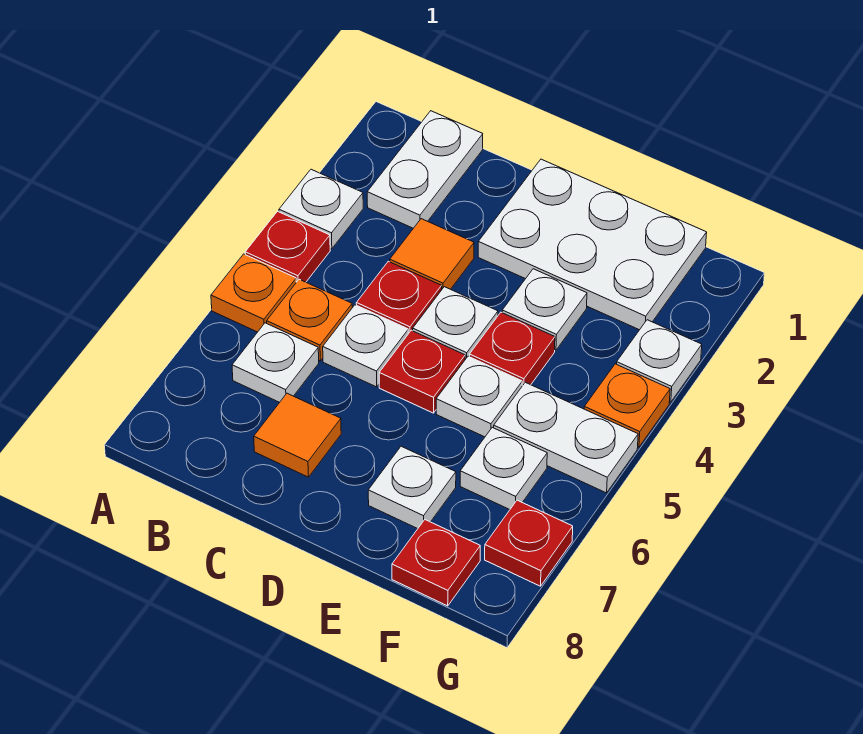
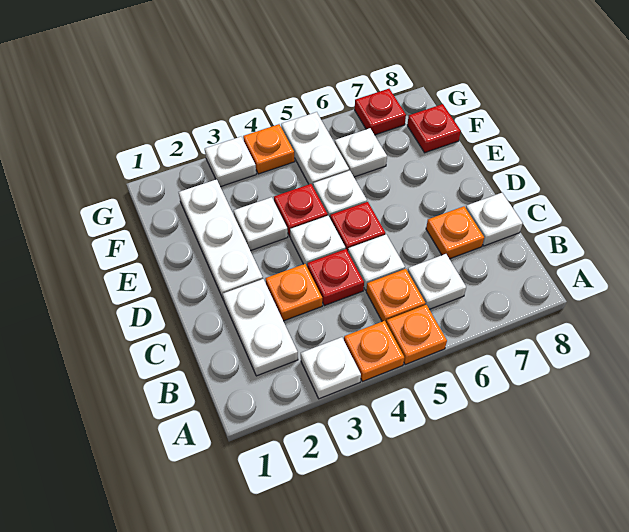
red 1x1 plate [245,211,330,282] -> orange 1x1 plate [344,321,404,381]
white 1x2 plate [367,111,483,228] -> white 1x2 plate turned to [223,279,298,376]
orange 1x1 tile [390,219,474,289] -> orange 1x1 plate [266,264,322,321]
orange 1x1 tile [254,393,341,477] -> orange 1x1 plate [426,206,484,259]
white 2x3 plate [478,159,707,330] -> white 1x3 plate [179,179,263,300]
white 1x1 plate [368,446,456,529] -> white 1x1 plate moved to [466,193,523,246]

